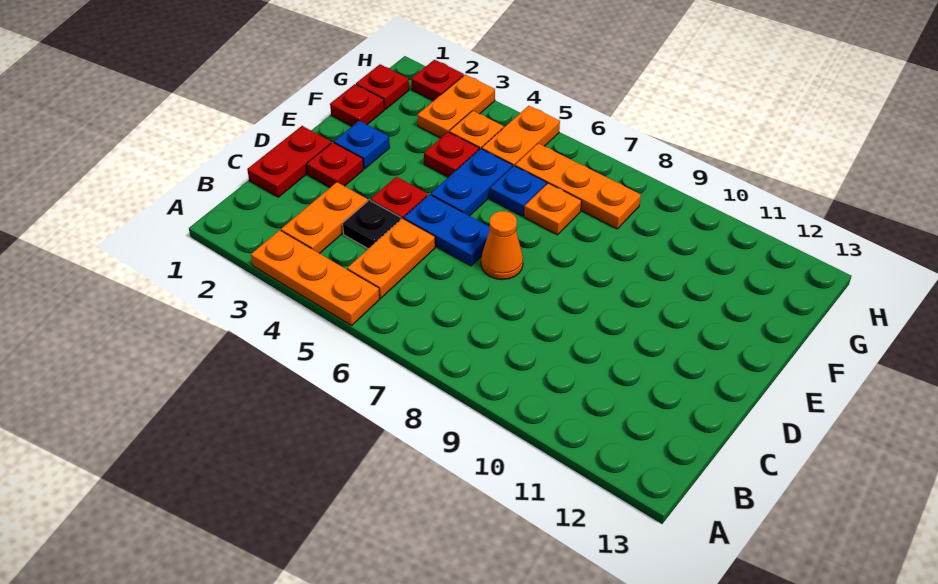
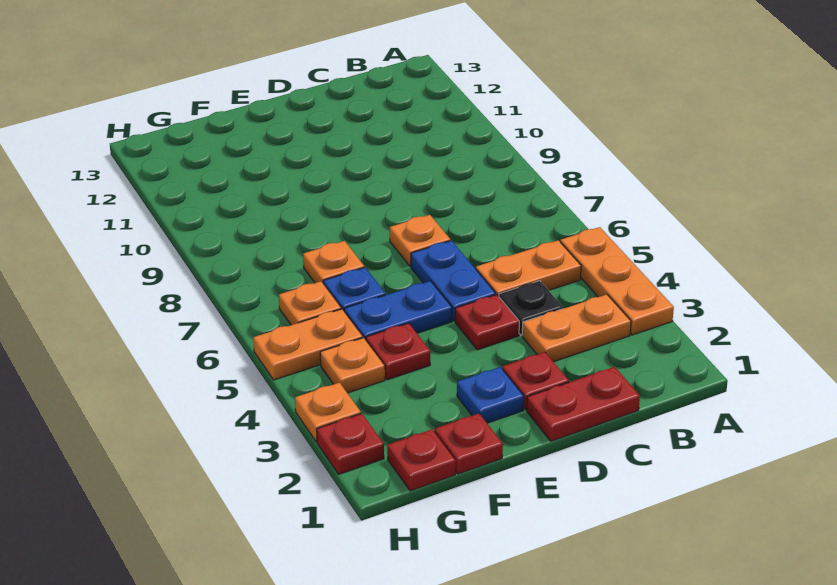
orange 1x1 cone [481,211,523,280] -> orange 1x1 plate [390,215,450,266]
orange 1x2 plate [417,75,495,138] -> orange 1x1 plate [295,383,361,442]
orange 1x3 plate [515,143,641,229] -> orange 1x1 plate [279,281,341,325]

